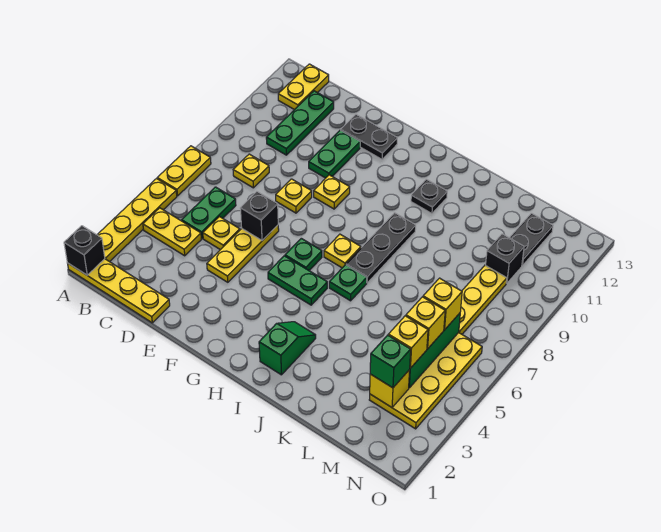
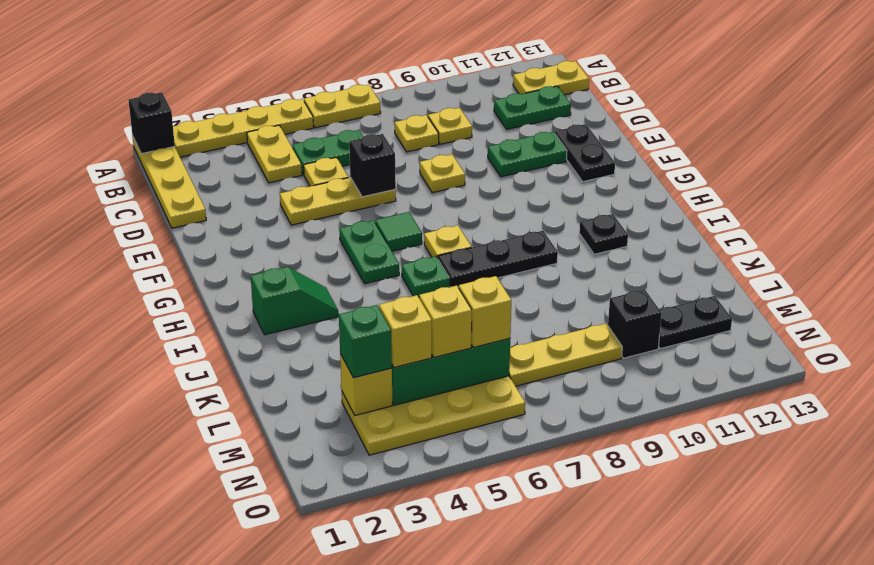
green 1x3 plate [266,91,334,155] -> green 1x2 plate [494,86,571,129]
yellow 1x1 plate [314,175,350,209] -> yellow 1x1 plate moved to [428,108,472,144]
green 1x1 plate [285,238,322,270] -> green 1x1 tile [375,212,422,251]

